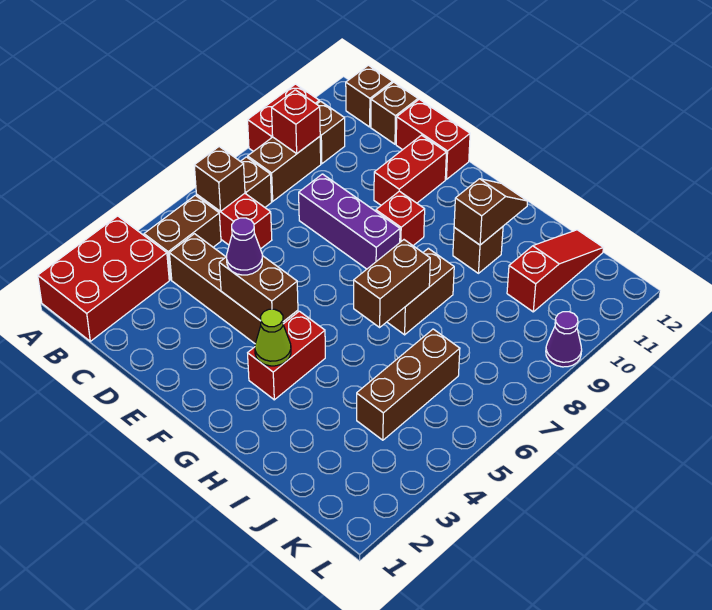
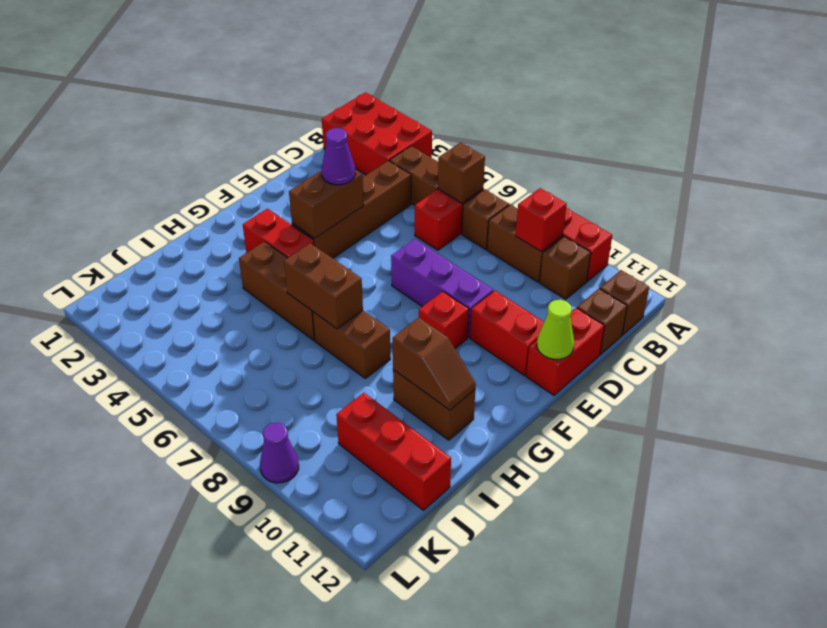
purple 1x3 brick [299,174,400,269] -> purple 1x3 brick turned to [391,239,493,338]
lime 1x1 cone [255,309,291,366] -> lime 1x1 cone moved to [537,300,574,359]
brown 1x1 brick [453,227,503,273] -> brown 1x2 brick [393,370,475,440]
brown 1x3 brick [357,329,460,440] -> brown 1x3 brick moved to [239,242,315,340]
red 1x3 slope [507,230,603,312] -> red 1x3 brick [336,393,451,510]

